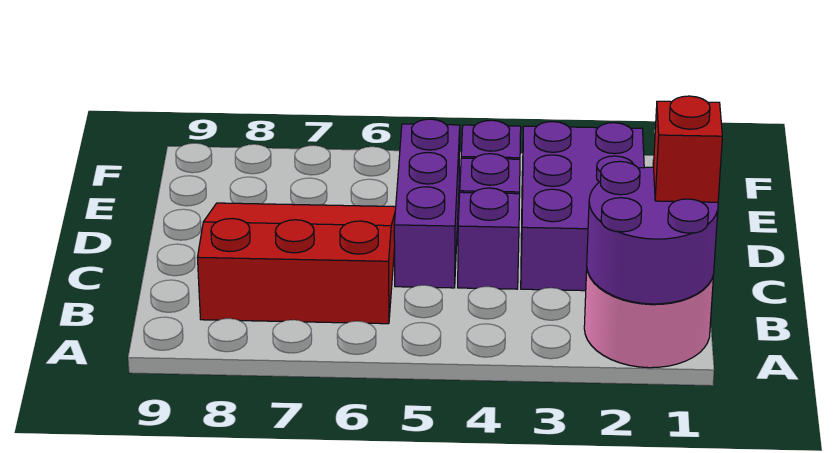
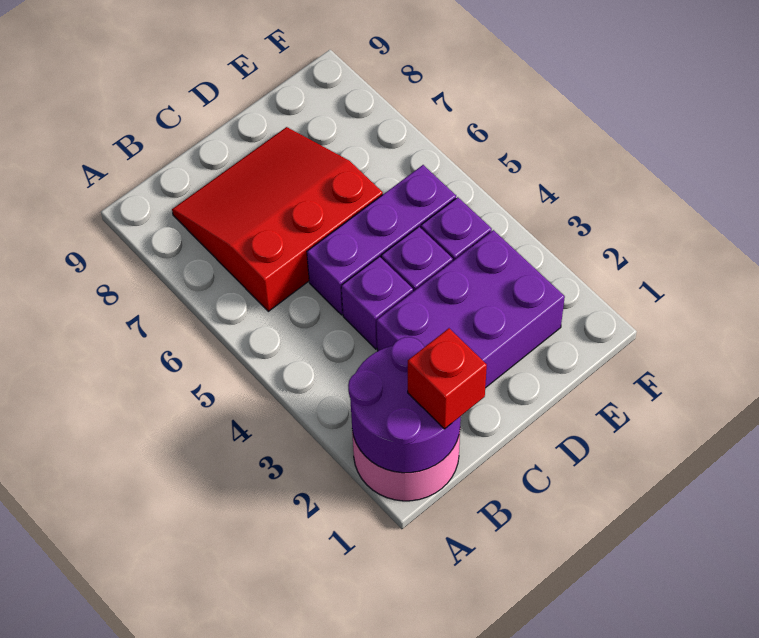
red 3x3 slope [197,203,396,324] -> red 3x3 slope turned to [172,127,383,311]

